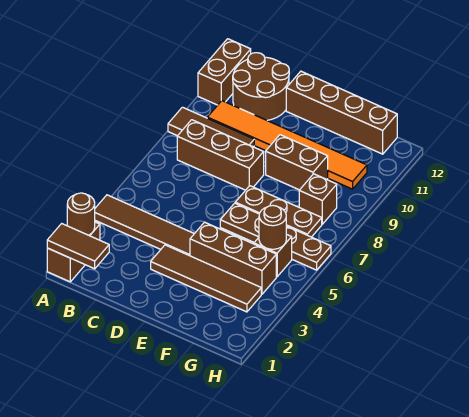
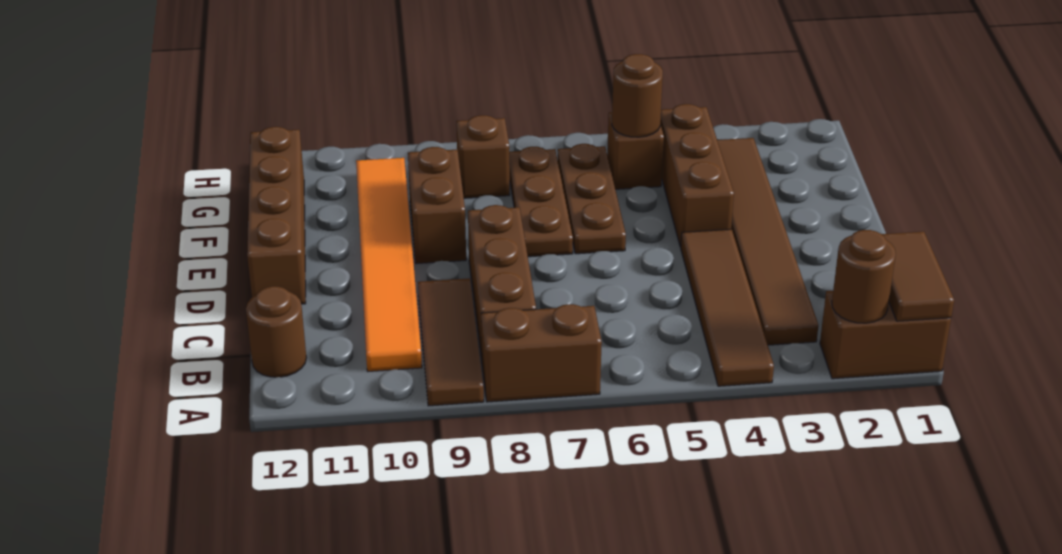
brown 1x2 brick [198,39,251,105] -> brown 1x2 brick moved to [481,304,602,402]
brown 2x2 round brick [233,53,289,120] -> brown 1x1 round brick [246,286,306,377]
brown 1x4 tile [151,245,261,312] -> brown 1x6 tile [717,138,819,345]
brown 1x4 plate [220,203,331,270] -> brown 1x3 plate [558,144,626,254]

